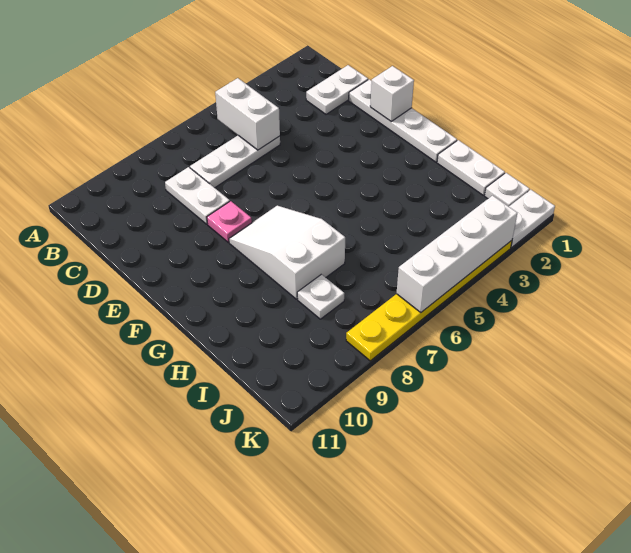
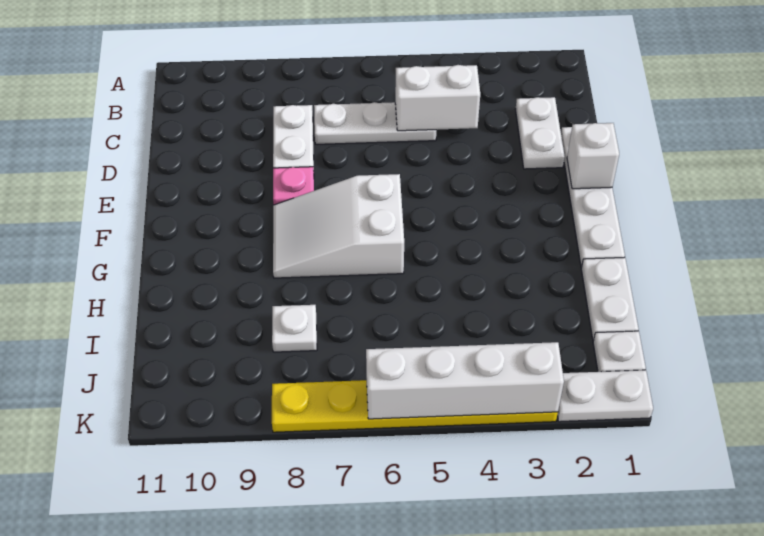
white 1x2 brick [215,78,280,150] -> white 1x2 brick turned to [395,65,480,131]
white 1x2 plate [306,65,368,114] -> white 1x2 plate turned to [515,97,565,169]
white 2x3 slope [229,206,345,299] -> white 2x3 slope turned to [273,174,404,278]

